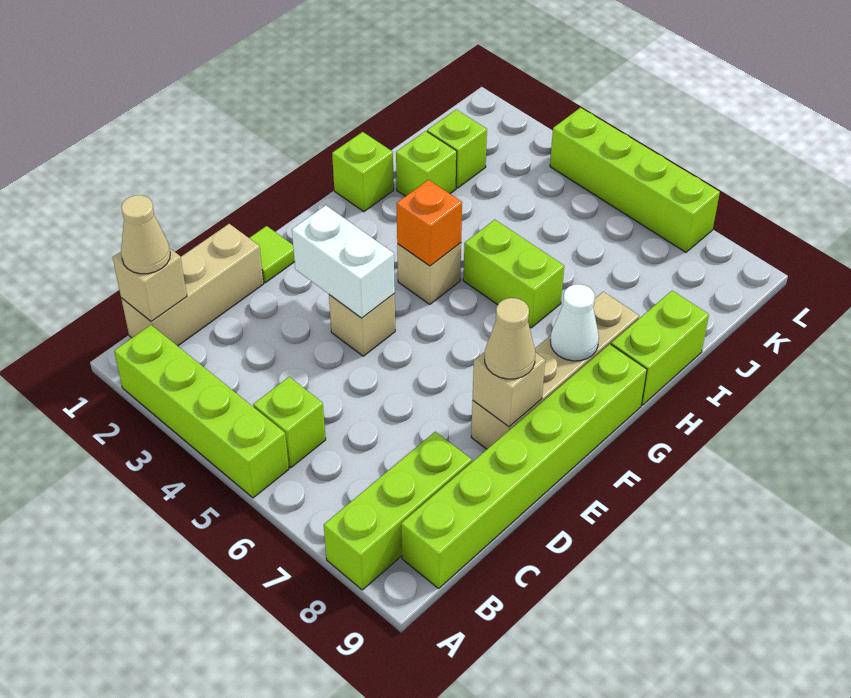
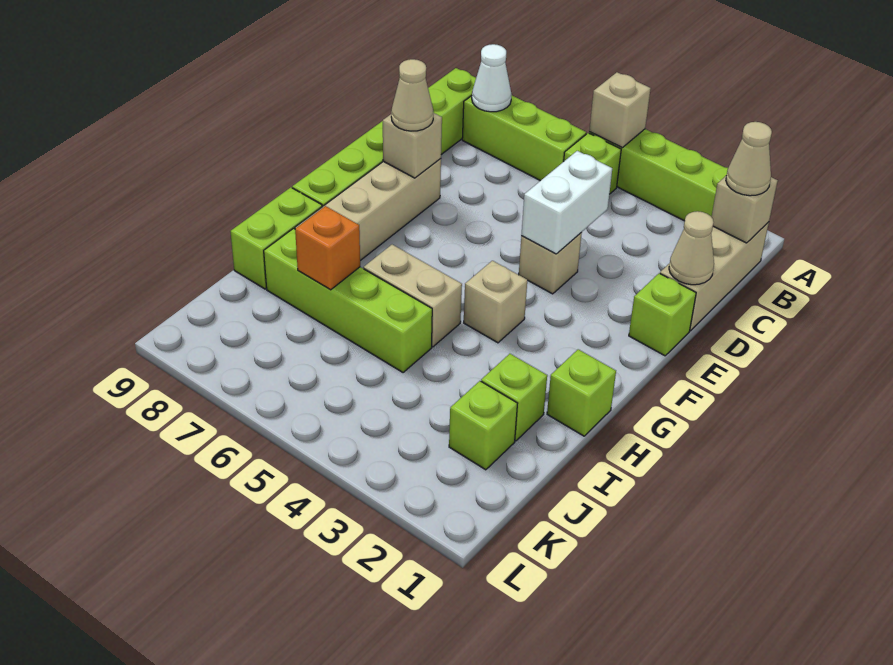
none -> tan 1x1 brick [589,72,651,148]
lime 1x3 brick [324,432,472,590] -> lime 1x3 brick turned to [462,95,586,181]
none -> tan 1x1 cone [669,211,714,285]
lime 1x1 tile [250,226,295,283] -> lime 1x1 brick [629,273,696,356]
white 1x2 brick [292,205,395,318] -> white 1x2 brick turned to [521,151,612,254]
orange 1x1 brick [396,180,462,266] -> orange 1x1 brick moved to [295,206,360,290]
white 1x1 cone [550,284,599,361] -> white 1x1 cone moved to [472,44,511,112]
lime 1x2 brick [463,220,564,328] -> tan 1x2 brick [363,245,462,347]
lime 1x4 brick [550,108,720,252] -> lime 1x4 brick moved to [264,229,432,373]

